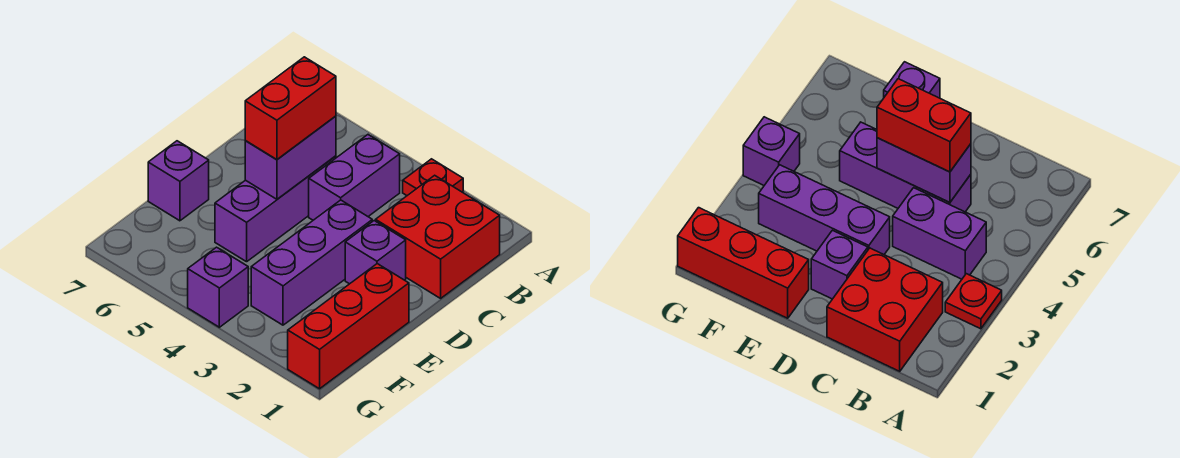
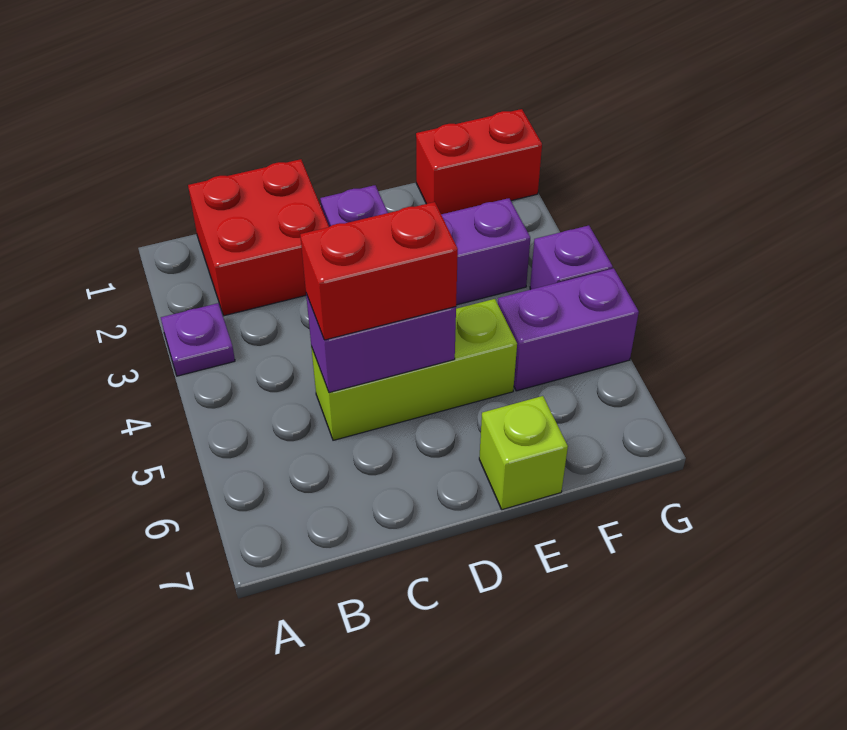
red 1x1 plate [403,159,463,195] -> purple 1x1 plate [161,303,235,376]
purple 1x2 brick [309,135,400,220] -> purple 1x2 brick moved to [498,268,639,391]
purple 1x3 brick [215,156,336,262] -> lime 1x3 brick [311,299,517,440]
red 1x3 brick [288,264,409,389] -> red 1x2 brick [416,109,542,214]
purple 1x1 brick [148,141,209,221] -> lime 1x1 brick [479,396,568,510]

